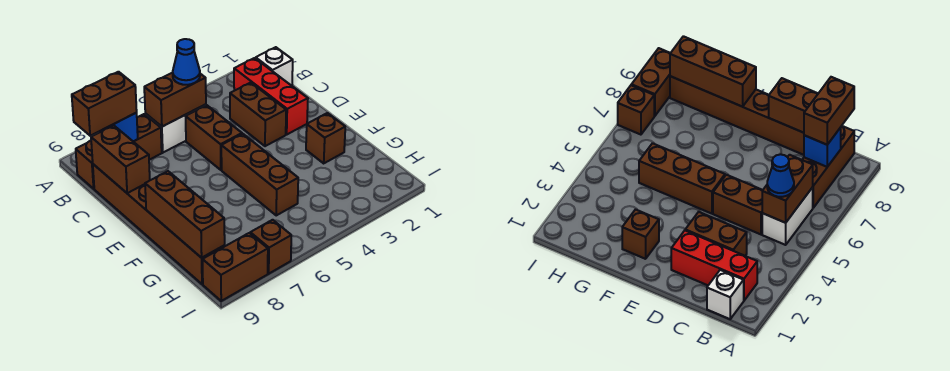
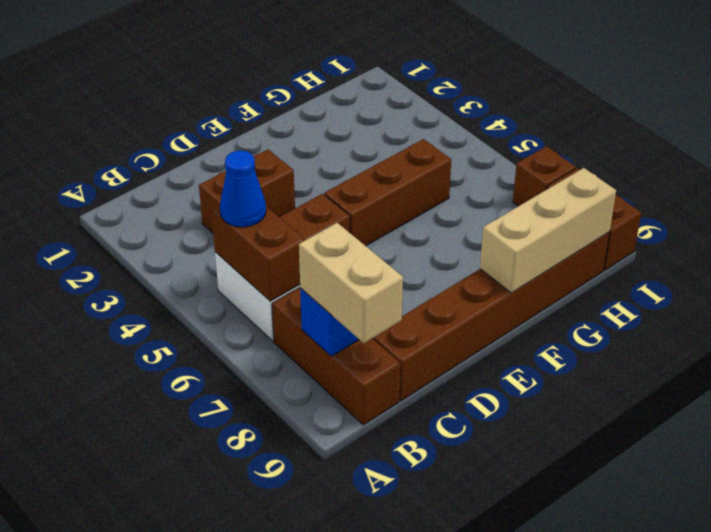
white 1x1 brick [256,47,293,86] -> none
red 1x3 brick [234,58,308,134] -> none
brown 1x2 brick [72,72,137,136] -> tan 1x2 brick [299,223,403,343]
brown 1x2 brick [91,126,150,193] -> none
brown 1x1 brick [306,113,345,163] -> none
brown 1x3 brick [145,171,225,258] -> tan 1x3 brick [480,168,616,293]

